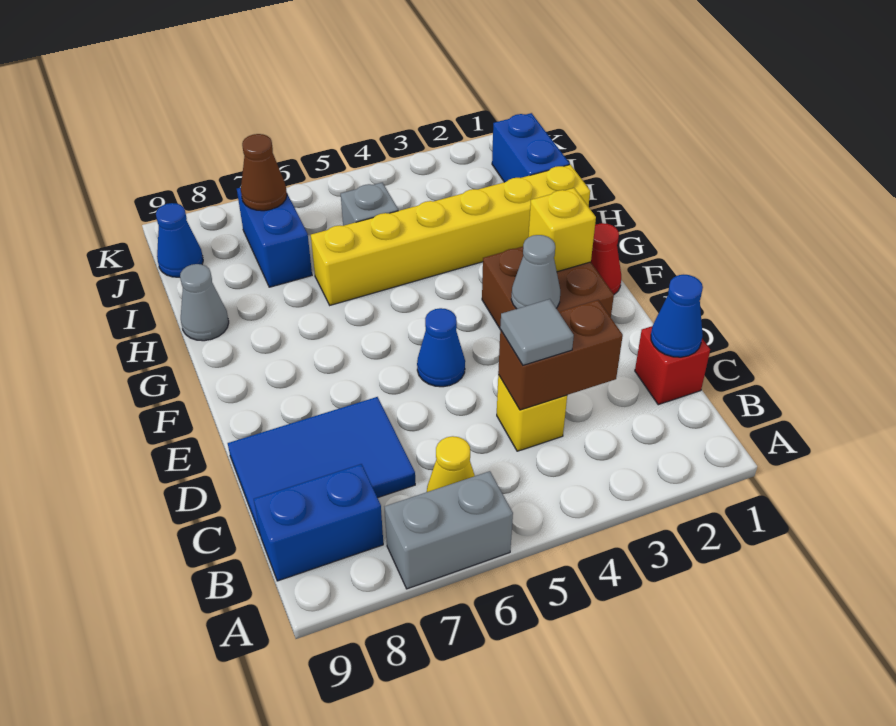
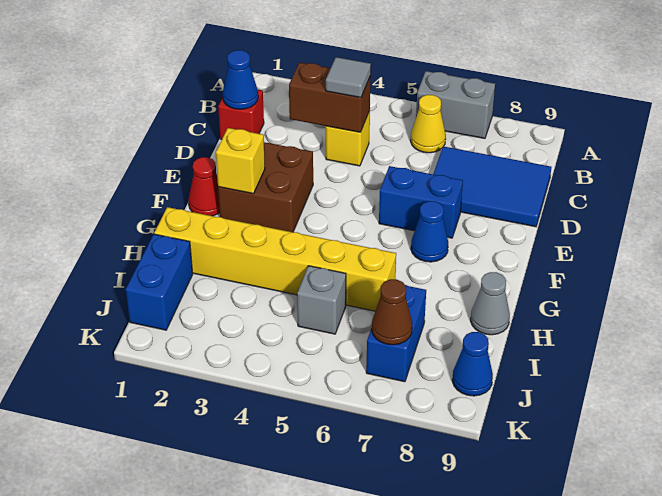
blue 1x2 brick [254,464,383,581] -> blue 1x2 brick moved to [379,166,463,238]
grey 1x1 cone [511,235,560,309] -> none
blue 1x1 cone [417,308,465,387] -> blue 1x1 cone moved to [411,201,448,262]

